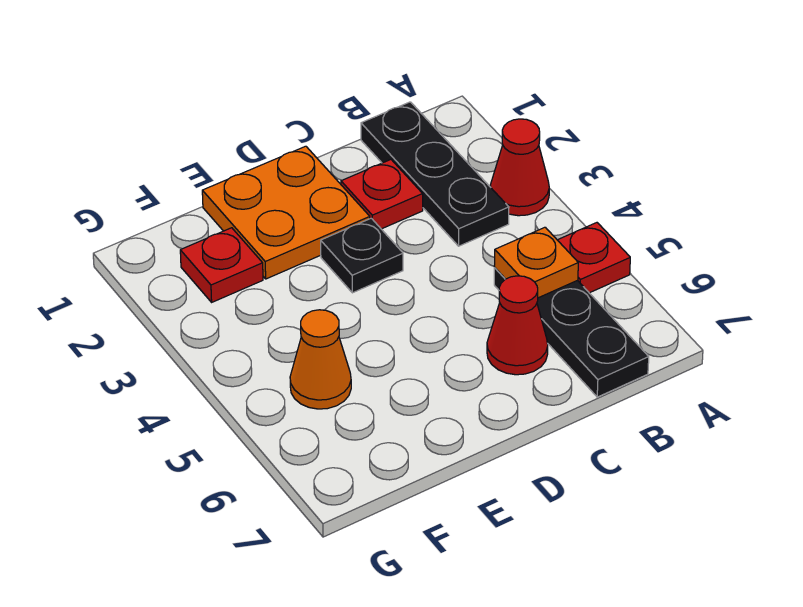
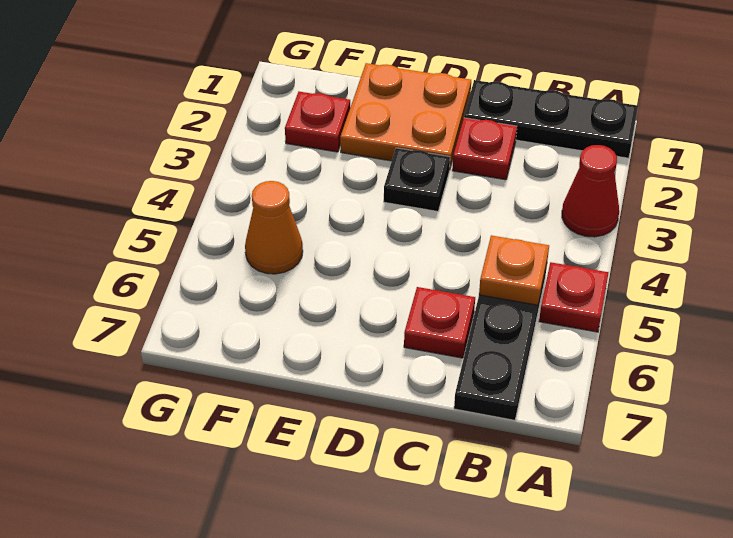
black 1x3 plate [361,102,509,246] -> black 1x3 plate turned to [464,80,638,158]
red 1x1 cone [487,276,548,375] -> red 1x1 plate [404,287,475,358]

